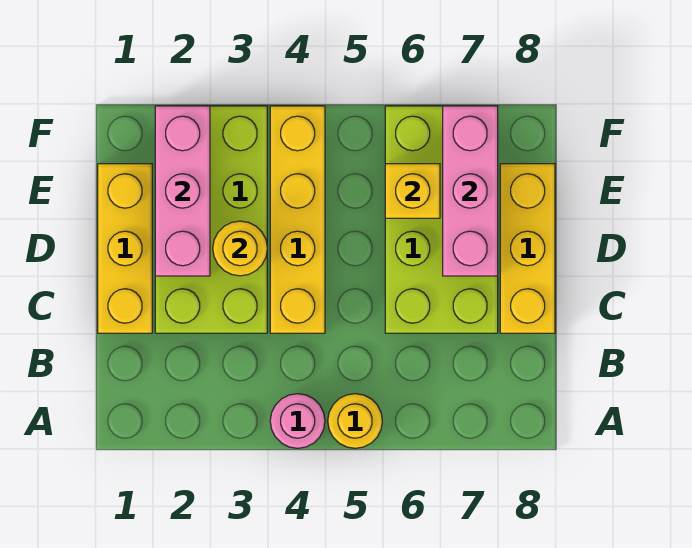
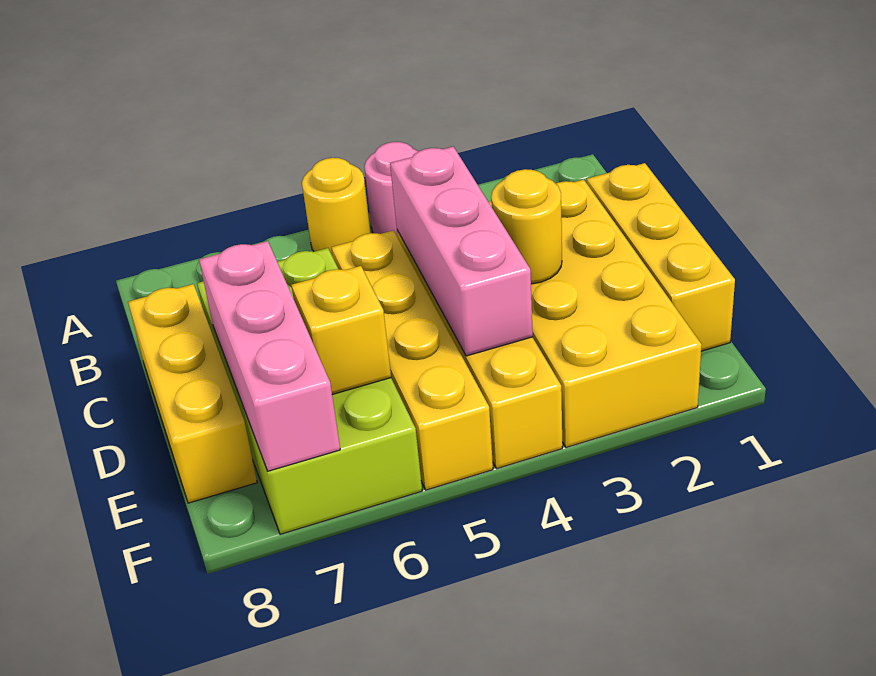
lime 2x4 brick [155,106,267,333] -> yellow 2x4 brick [489,179,702,448]
none -> yellow 1x4 brick [331,230,493,490]
pink 1x3 brick [155,106,210,276] -> pink 1x3 brick moved to [390,147,533,356]

